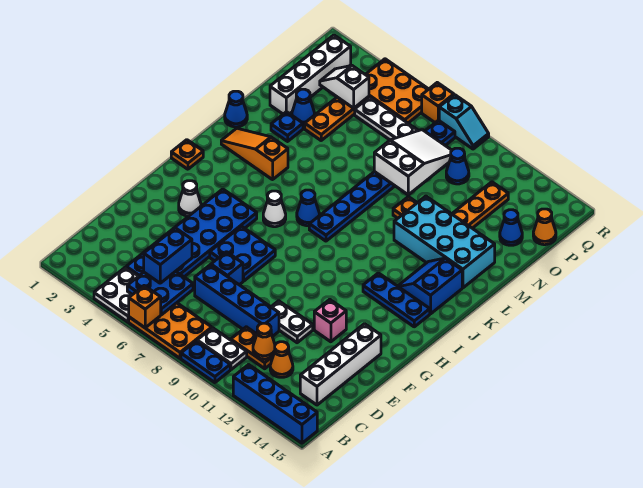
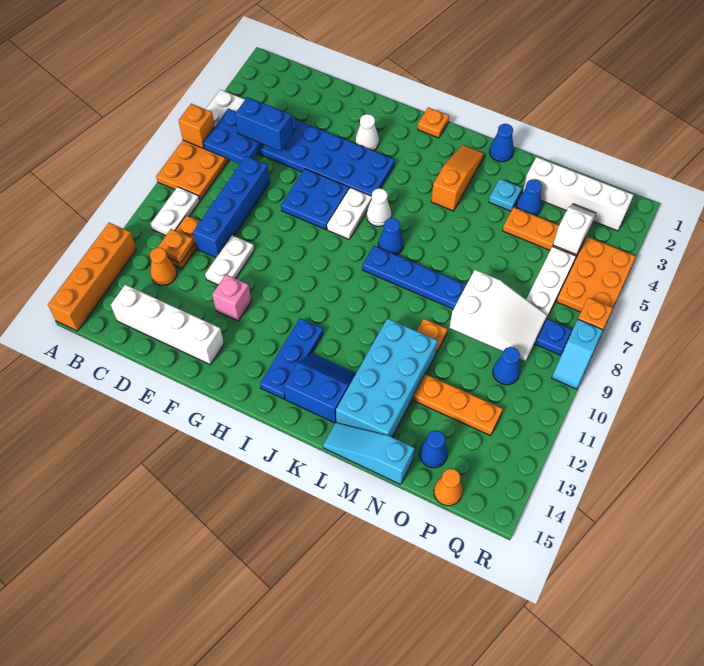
blue 1x2 plate [181,341,230,383] -> none
blue 1x4 brick [233,365,317,443] -> orange 1x4 brick [48,223,136,331]
orange 1x1 cone [253,323,275,359] -> orange 1x1 plate [158,229,194,263]
blue 1x1 brick [211,252,243,285] -> none
none -> white 1x2 plate [327,188,372,239]
none -> cyan 1x3 slope [323,423,415,484]
blue 1x1 plate [271,112,303,141] -> cyan 1x1 plate [489,179,522,211]

